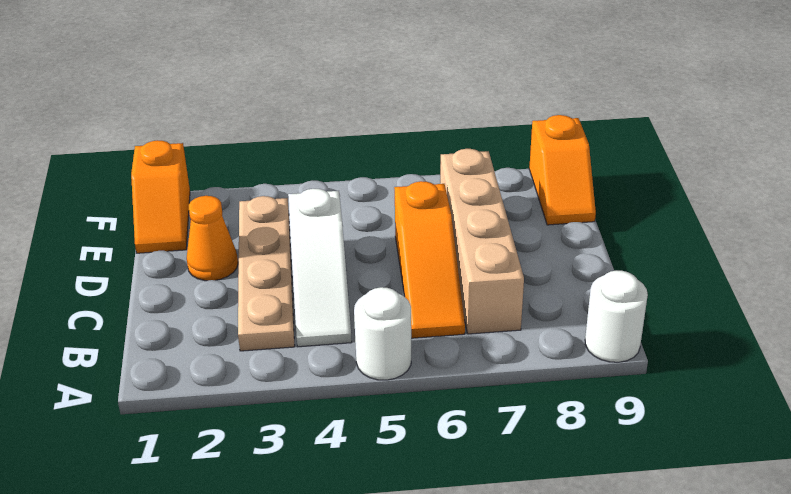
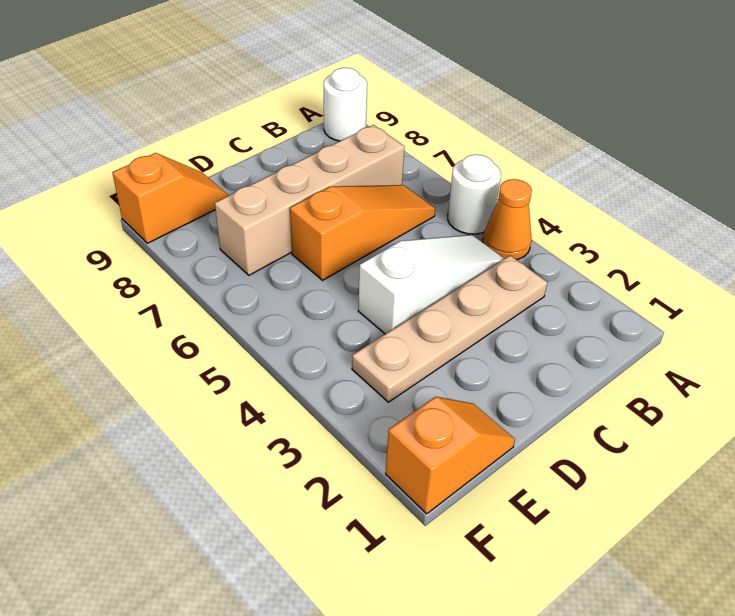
orange 1x1 cone [187,196,238,281] -> orange 1x1 cone moved to [483,179,532,260]

